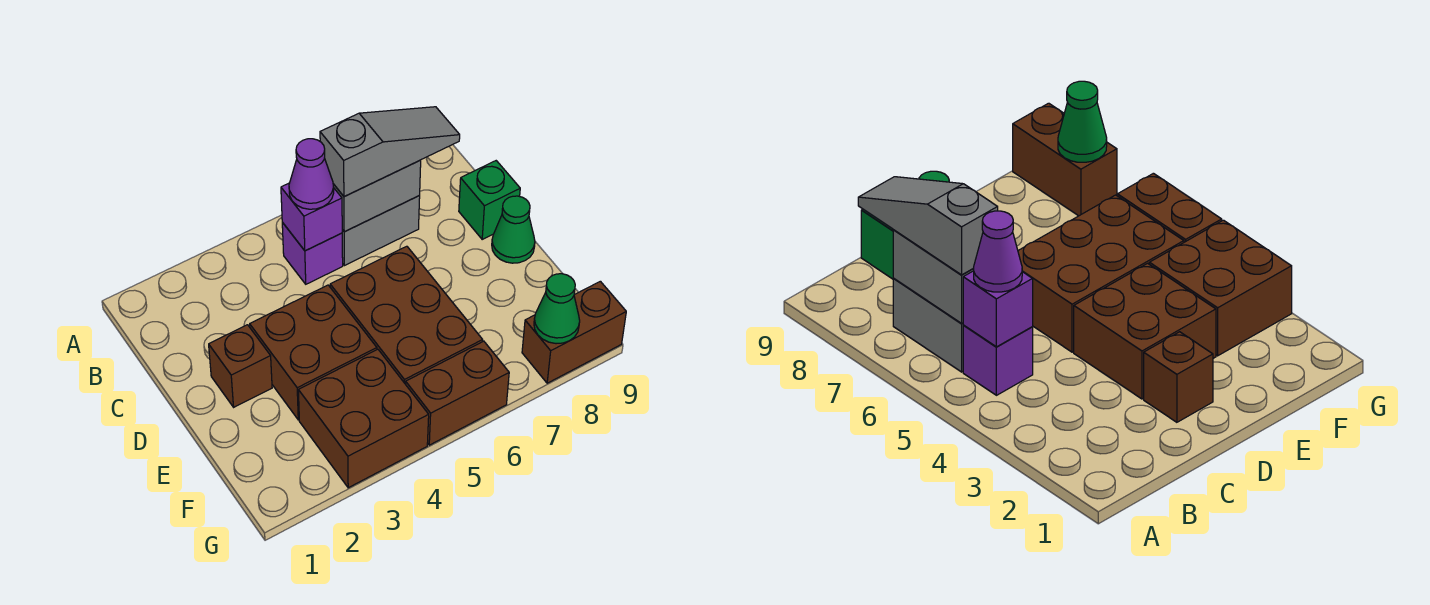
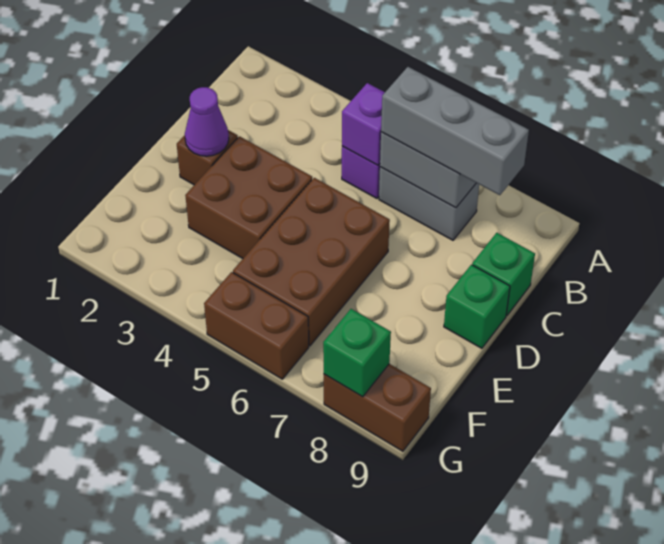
purple 1x1 cone [289,139,334,209] -> purple 1x1 cone moved to [185,87,229,156]
grey 1x3 slope [320,107,460,197] -> grey 1x3 brick [381,67,529,195]
green 1x1 cone [492,196,535,263] -> green 1x1 brick [444,265,510,348]
brown 2x2 brick [298,349,429,488] -> none
green 1x1 cone [534,274,580,344] -> green 1x1 brick [323,309,391,397]

